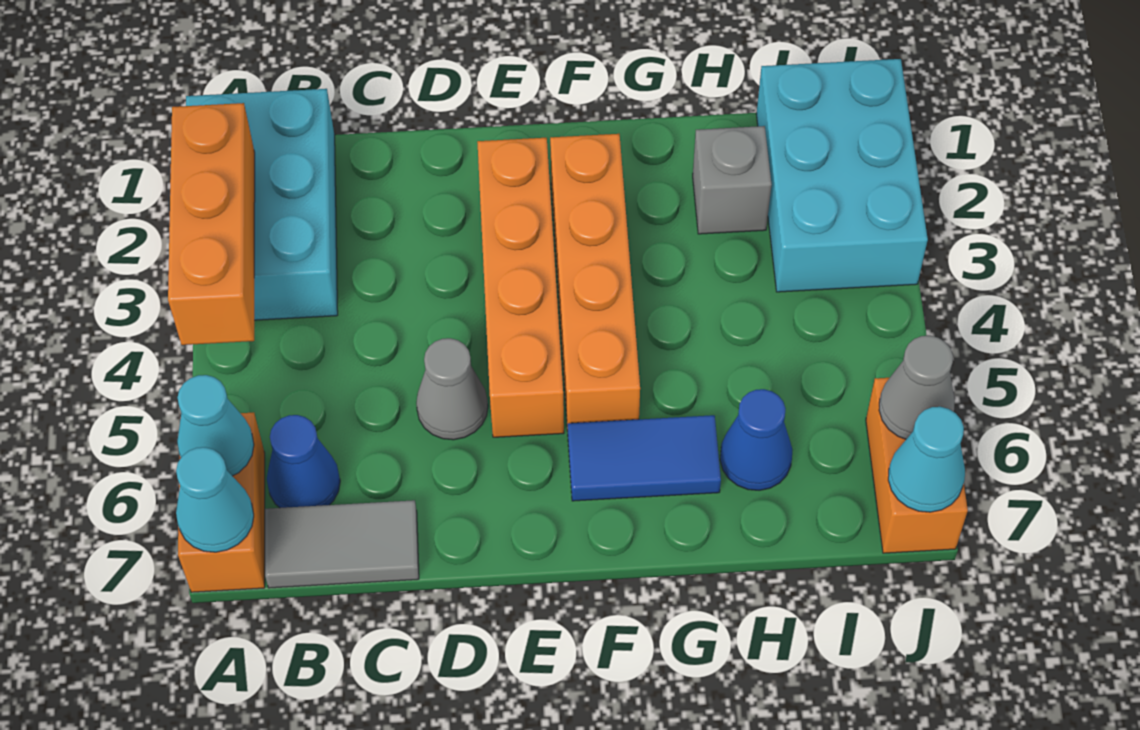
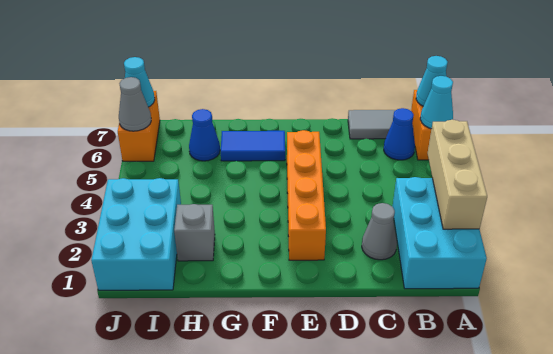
orange 1x3 brick [168,103,255,345] -> tan 1x3 brick [427,120,487,229]
grey 1x1 cone [416,338,488,440] -> grey 1x1 cone moved to [362,203,397,260]
orange 1x4 brick [550,134,640,431] -> none

